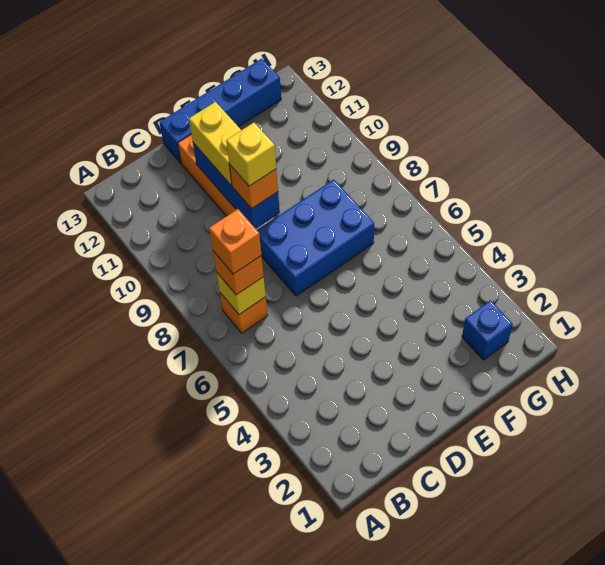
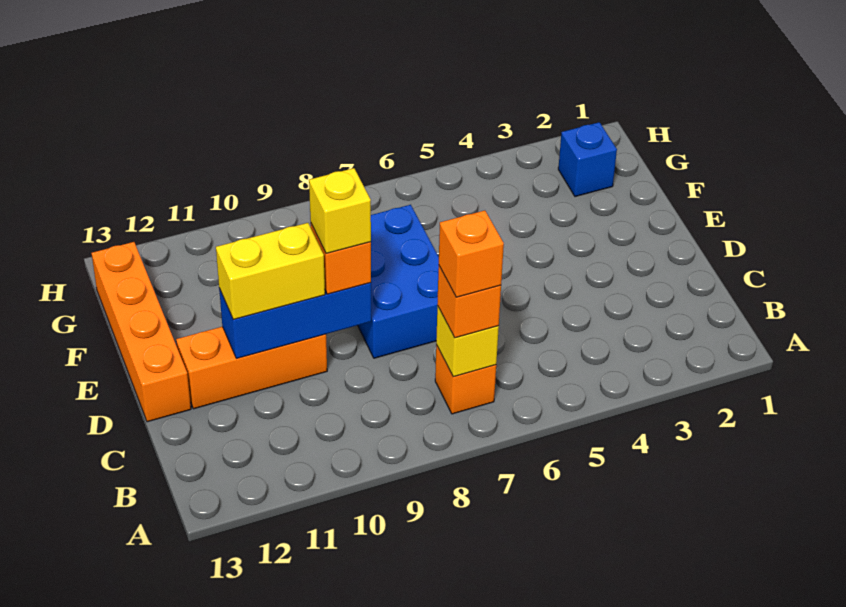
blue 1x4 brick [159,59,281,163] -> orange 1x4 brick [92,242,191,422]

